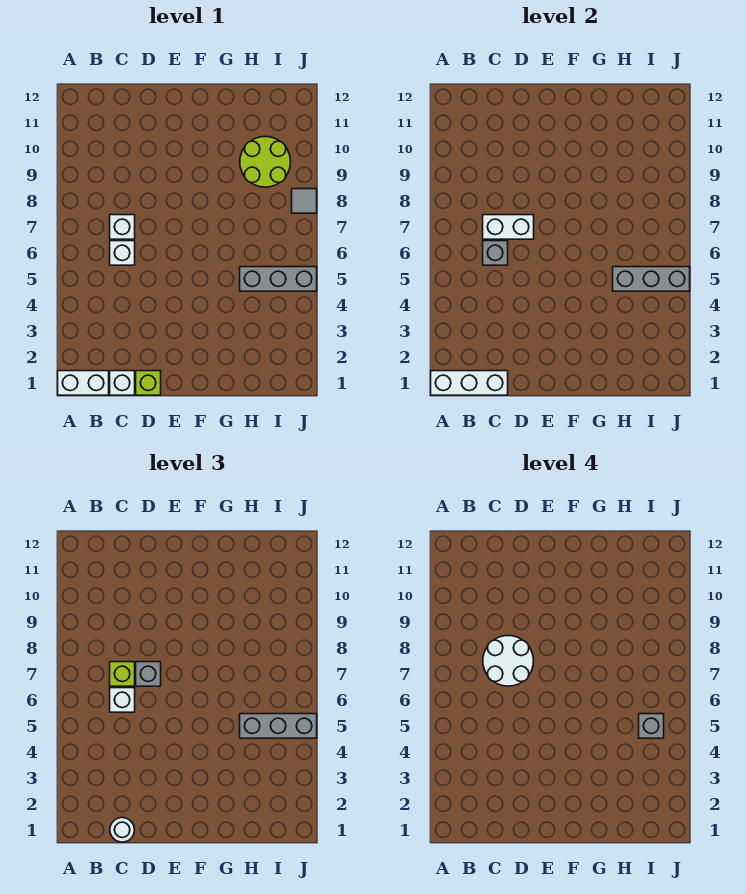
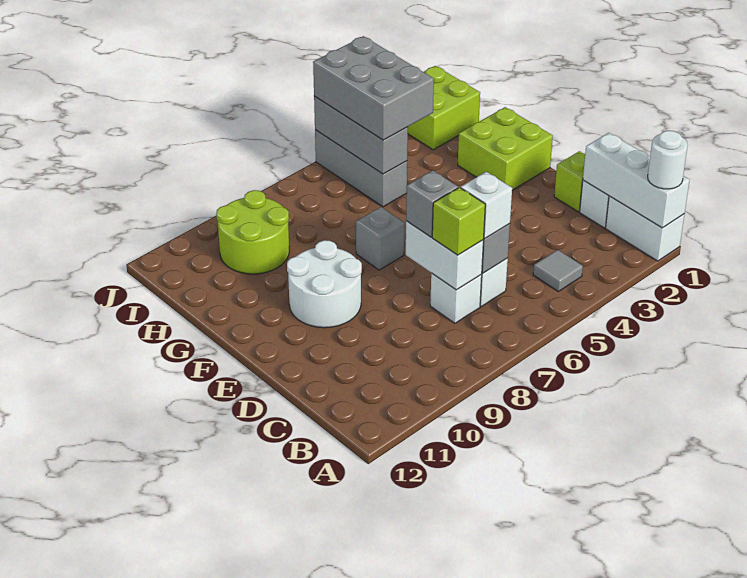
white 1x1 round brick [110,818,135,842] -> white 1x1 round brick moved to [648,131,688,189]
white 2x2 round brick [483,636,534,686] -> white 2x2 round brick moved to [287,240,362,328]
none -> lime 2x2 brick [458,107,553,190]
grey 1x3 brick [240,714,317,738] -> grey 2x3 brick [313,36,434,140]
none -> lime 2x2 brick [408,66,480,150]
grey 1x1 brick [639,714,664,738] -> grey 1x1 brick moved to [356,207,405,270]
grey 1x1 tile [292,189,317,213] -> grey 1x1 tile moved to [533,250,583,292]

